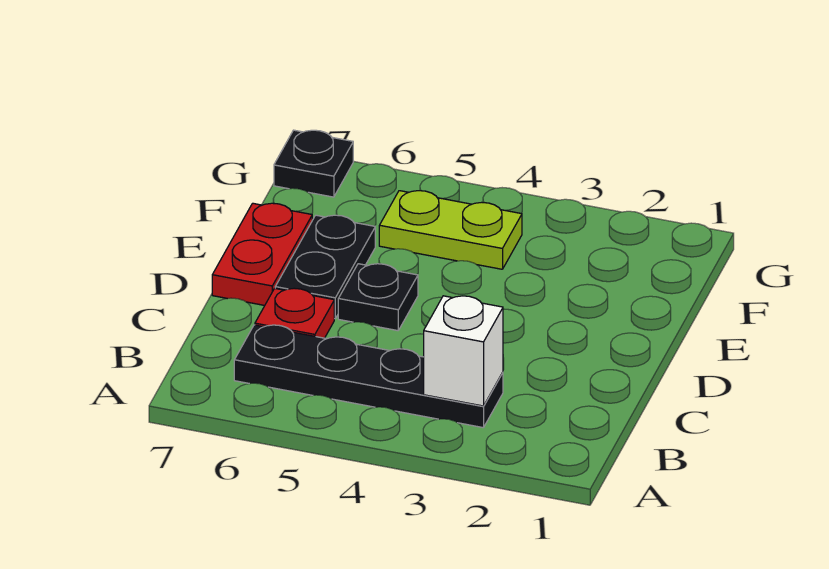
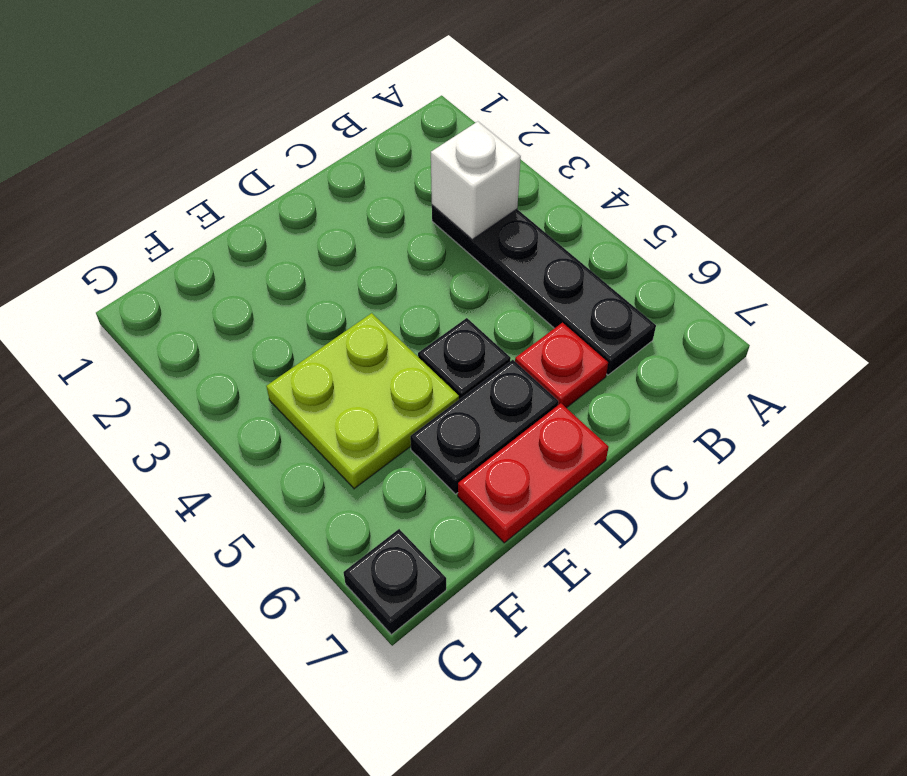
lime 1x2 plate [379,191,522,269] -> lime 2x2 plate [266,313,459,489]

